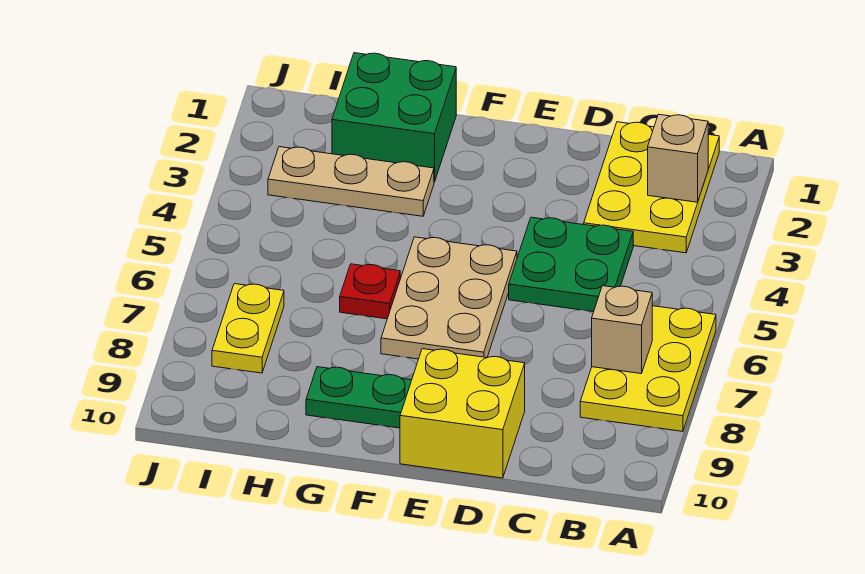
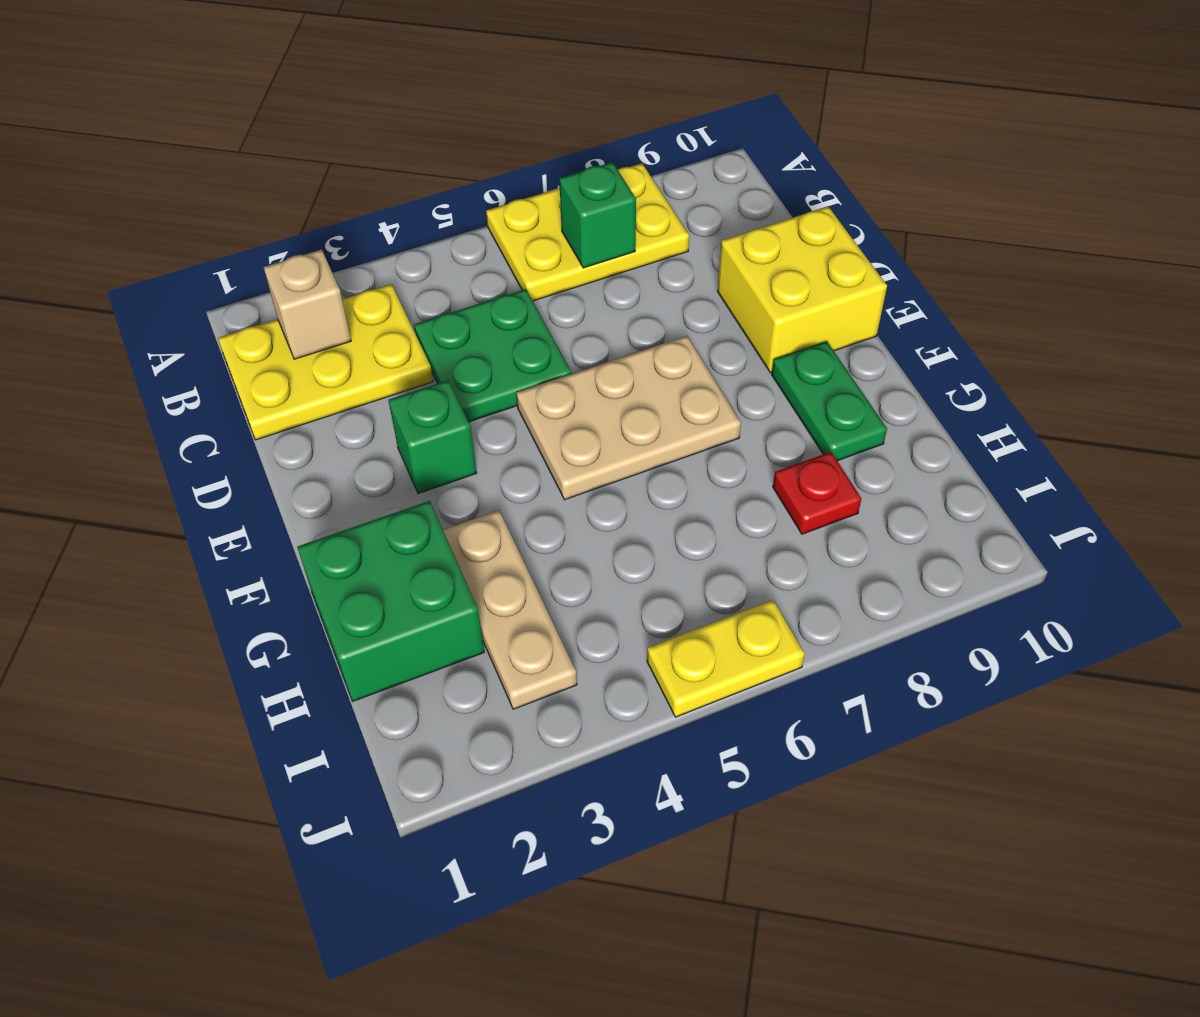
tan 1x1 brick [592,286,652,374] -> green 1x1 brick [559,162,636,268]
none -> green 1x1 brick [389,380,477,493]
red 1x1 plate [340,264,400,319] -> red 1x1 plate moved to [773,452,861,534]
yellow 1x2 plate [212,284,284,373] -> yellow 1x2 plate moved to [647,600,805,717]

